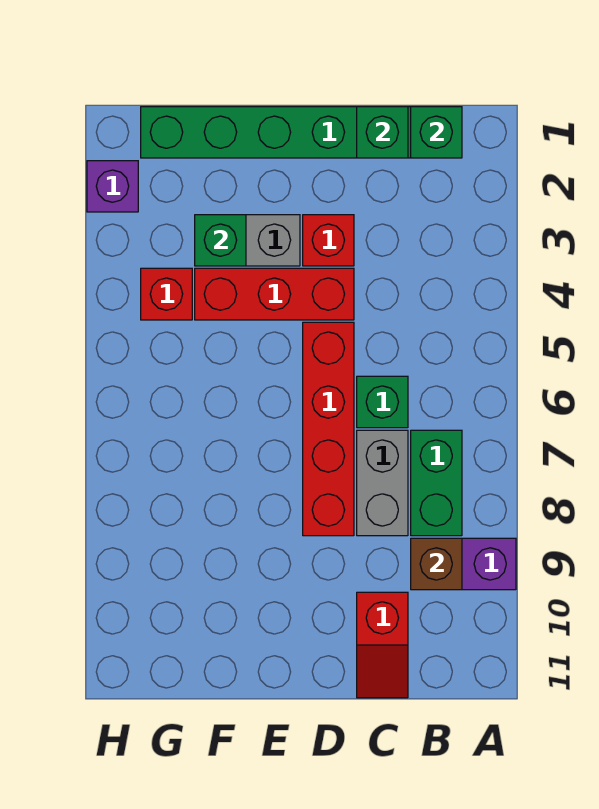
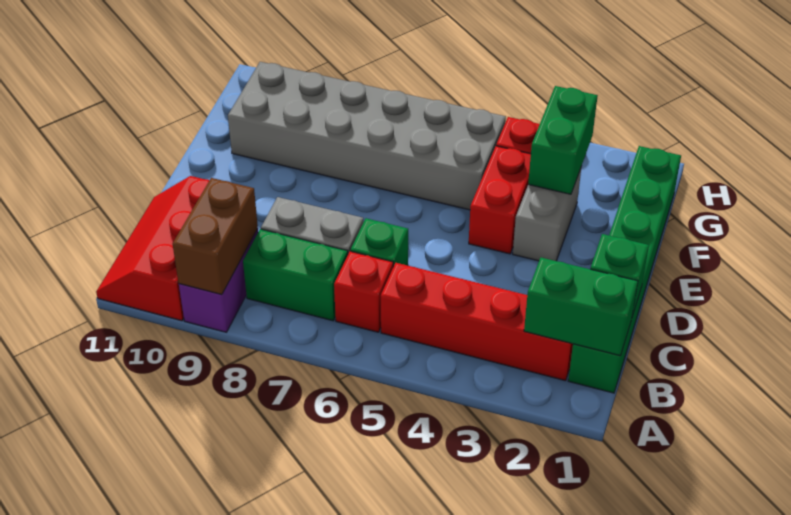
green 1x1 brick [411,107,462,158] -> green 1x2 brick [524,258,638,356]
brown 1x1 brick [411,538,462,590] -> brown 1x2 brick [173,178,258,295]
red 1x2 slope [357,592,408,698] -> red 2x3 slope [96,176,210,321]
red 1x1 brick [303,215,354,266] -> red 1x1 brick moved to [334,251,393,332]
red 1x3 brick [195,268,354,320] -> red 1x2 brick [469,146,531,254]
red 1x4 brick [303,322,354,536] -> red 1x4 brick moved to [381,263,573,381]
green 1x1 brick [195,215,246,266] -> green 1x2 brick [528,86,598,194]
none -> grey 2x6 brick [228,62,506,210]
purple 1x1 brick [87,161,138,212] -> none

